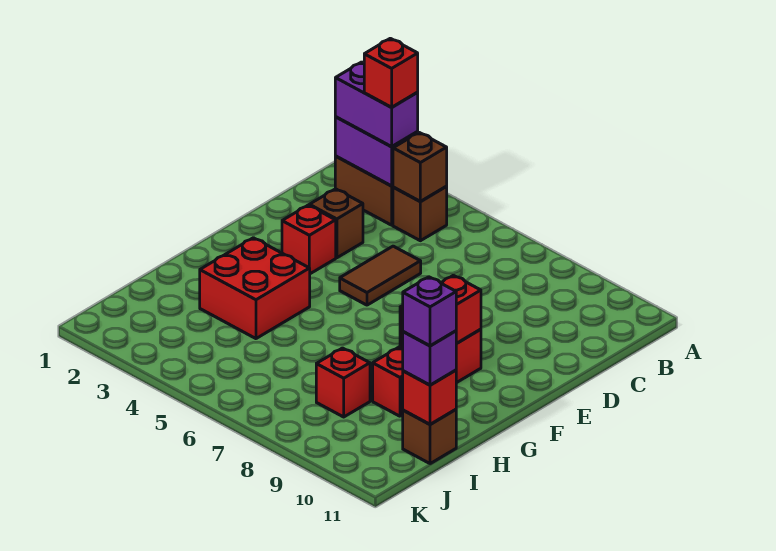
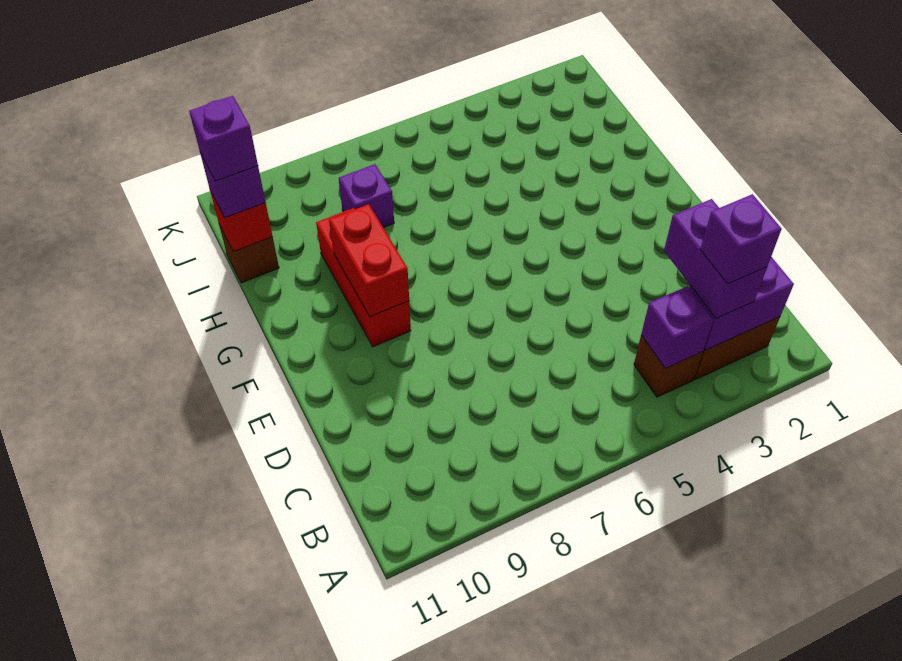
purple 1x2 brick [335,62,418,147] -> purple 1x2 brick turned to [664,199,767,318]
red 1x1 brick [364,38,418,107] -> purple 1x1 brick [700,194,782,284]
brown 1x1 brick [393,133,447,201] -> purple 1x1 brick [641,286,713,368]
brown 1x1 brick [309,189,363,258] -> none
brown 1x2 tile [340,246,421,305] -> none
red 1x1 brick [282,205,336,274] -> none
red 2x2 brick [200,238,310,339] -> none
red 1x1 brick [316,348,370,417] -> purple 1x1 brick [339,164,394,228]

